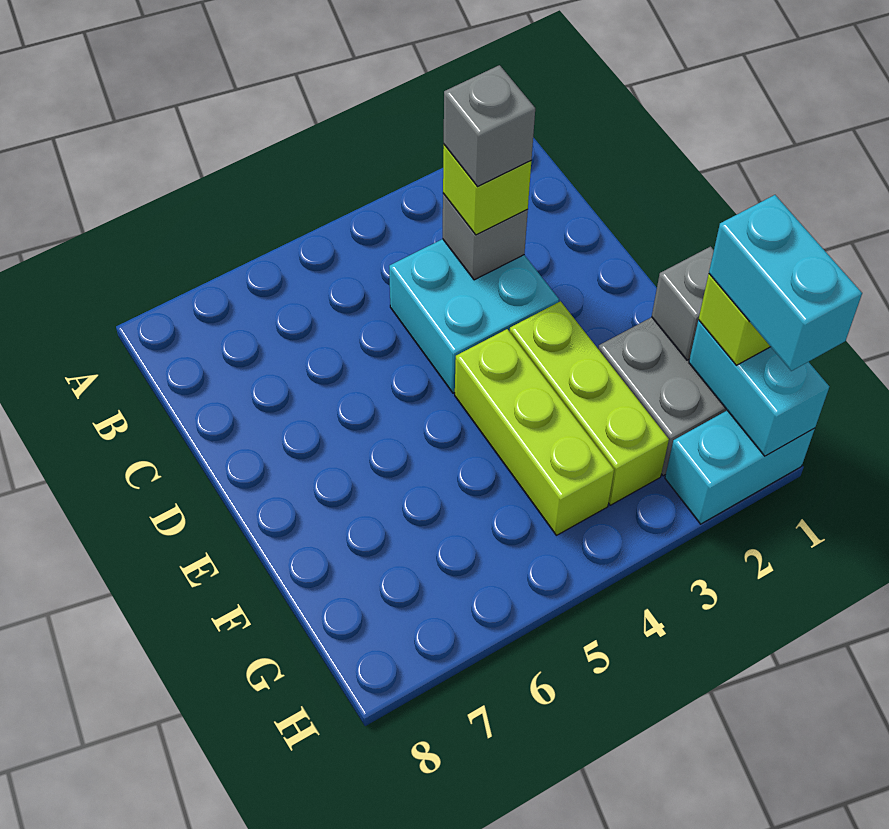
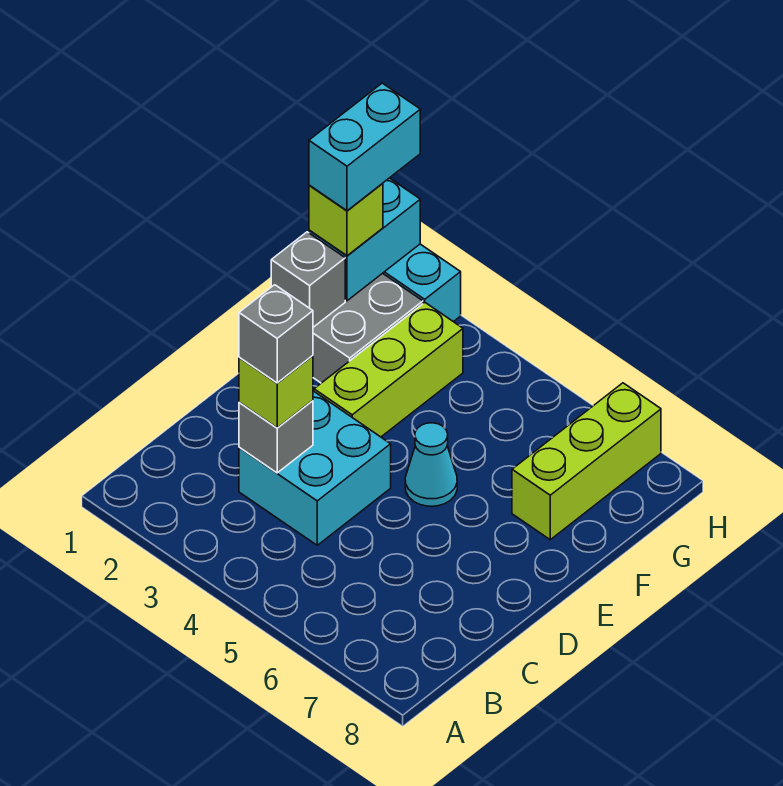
lime 1x3 brick [455,329,614,535] -> lime 1x3 brick moved to [512,383,661,540]
none -> cyan 1x1 cone [405,423,457,506]

